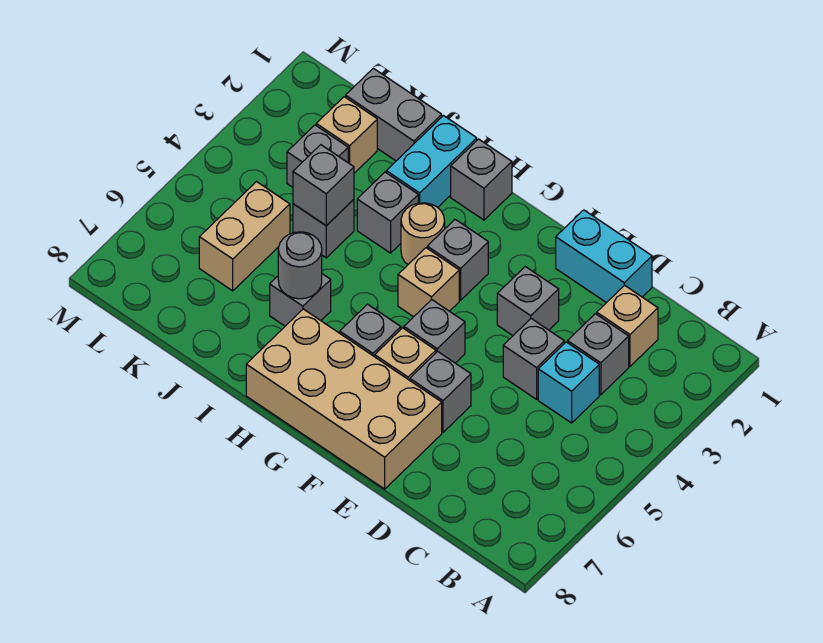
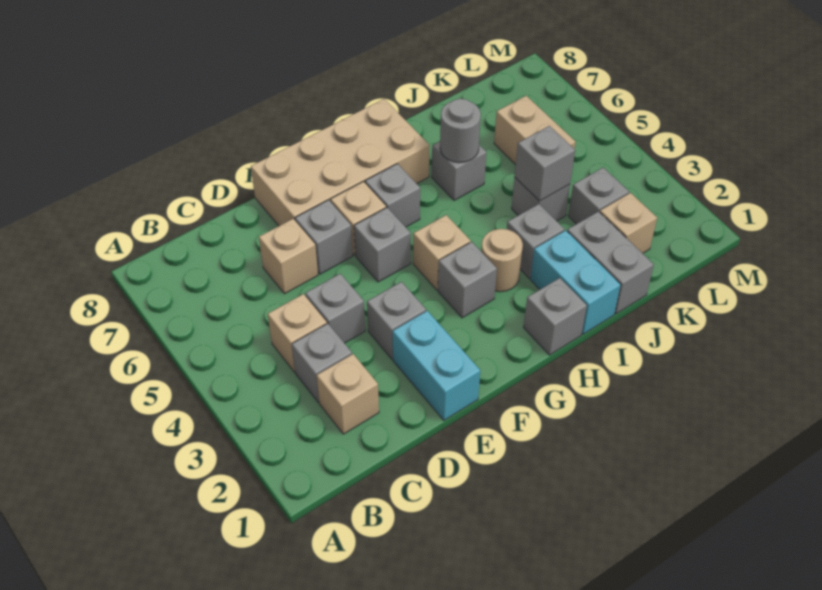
cyan 1x1 brick [538,342,599,423] -> tan 1x1 brick [268,294,327,372]
cyan 1x2 brick [556,210,652,303] -> cyan 1x2 brick turned to [393,311,480,420]
none -> tan 1x1 brick [259,219,318,294]
grey 1x2 brick [346,68,442,161] -> grey 1x2 brick turned to [567,211,654,314]

